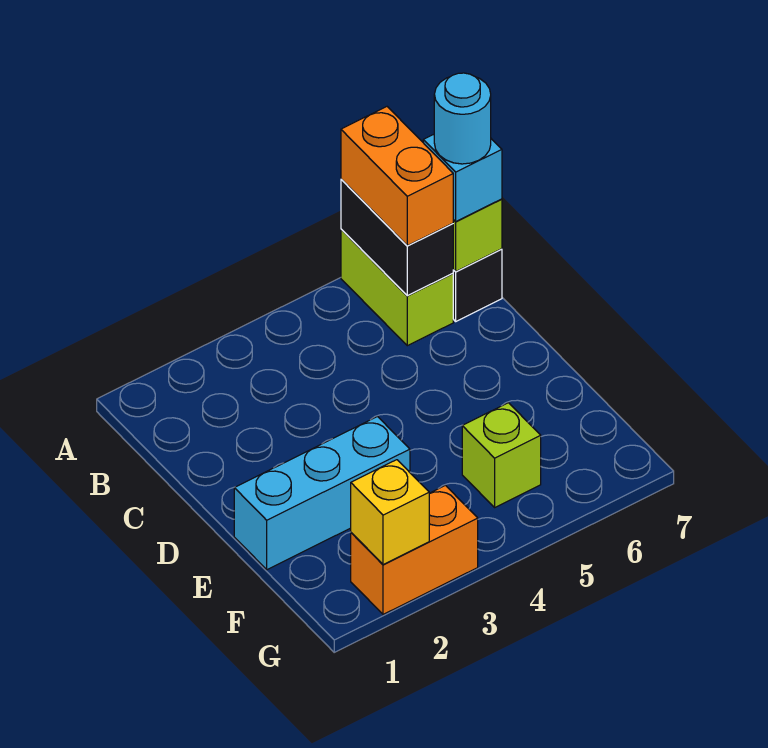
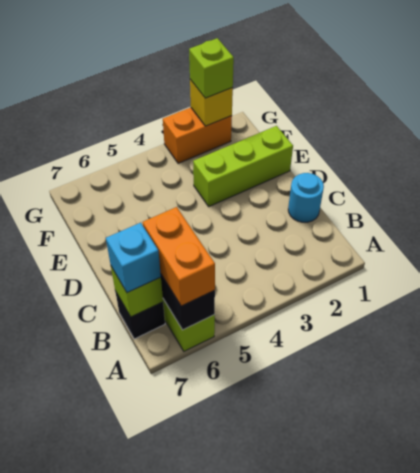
cyan 1x1 round brick [434,73,491,164] -> cyan 1x1 round brick moved to [288,173,324,222]
cyan 1x3 brick [234,417,410,570] -> lime 1x3 brick [193,126,293,206]
lime 1x1 brick [462,403,541,507] -> lime 1x1 brick moved to [189,38,234,98]

